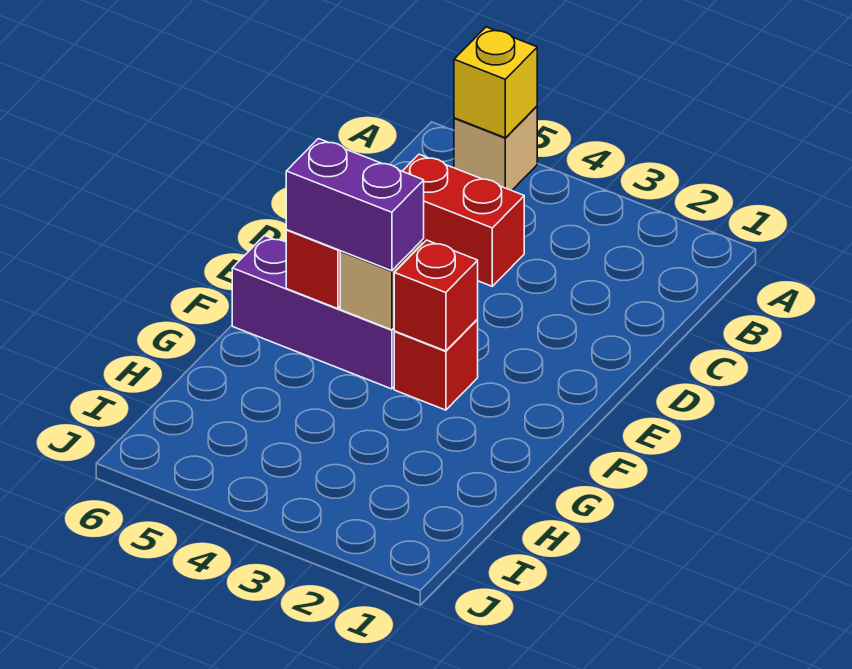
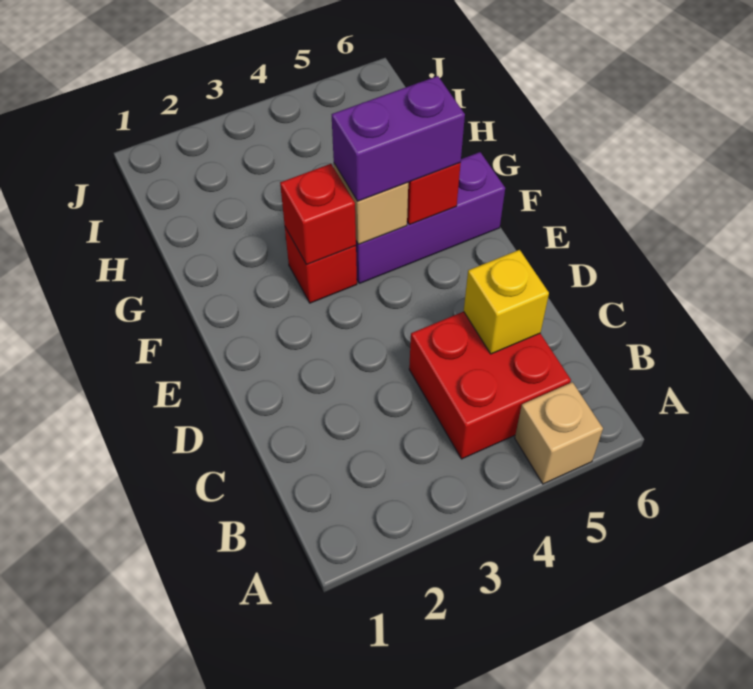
yellow 1x1 brick [454,27,537,138] -> yellow 1x1 brick moved to [464,250,549,354]
red 1x2 brick [402,154,524,286] -> red 2x2 brick [409,312,571,459]

